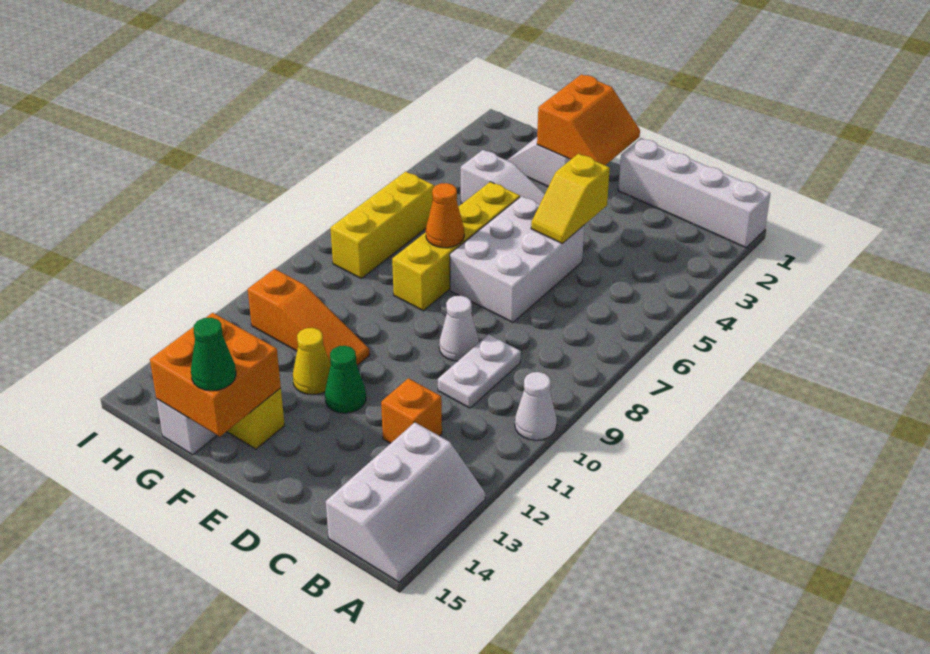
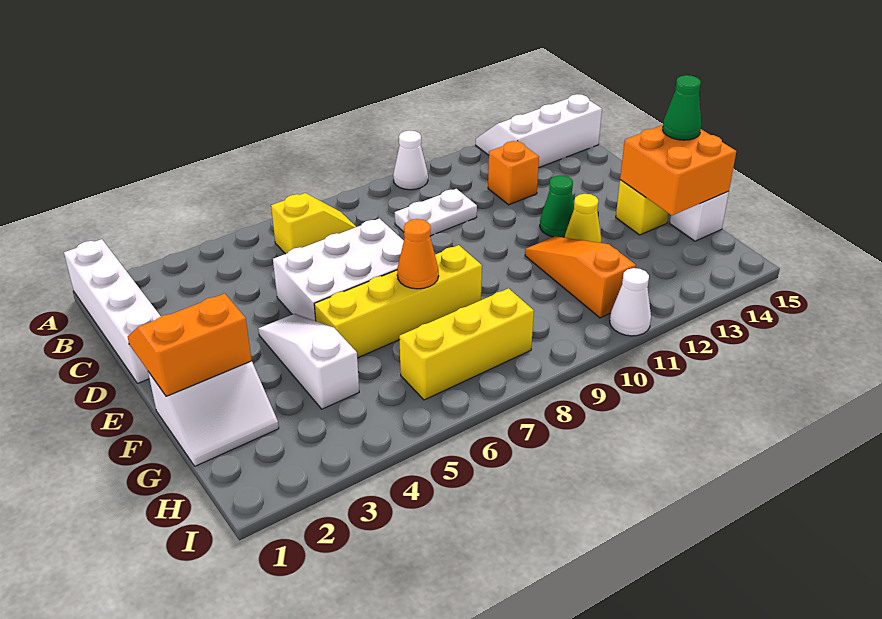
yellow 1x2 slope [531,154,610,244] -> yellow 1x2 slope moved to [271,193,356,254]
white 1x1 cone [439,296,479,361] -> white 1x1 cone moved to [610,268,651,336]

